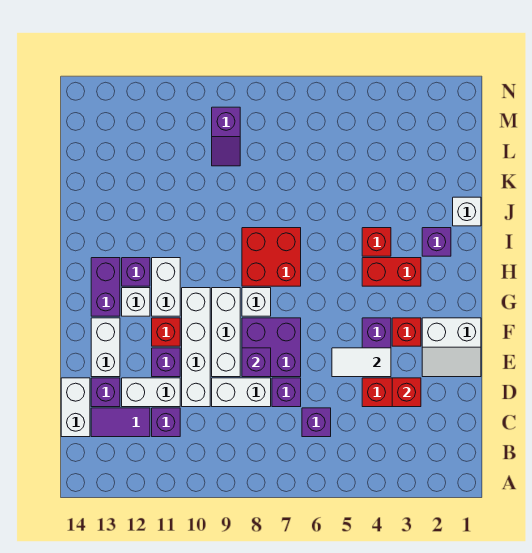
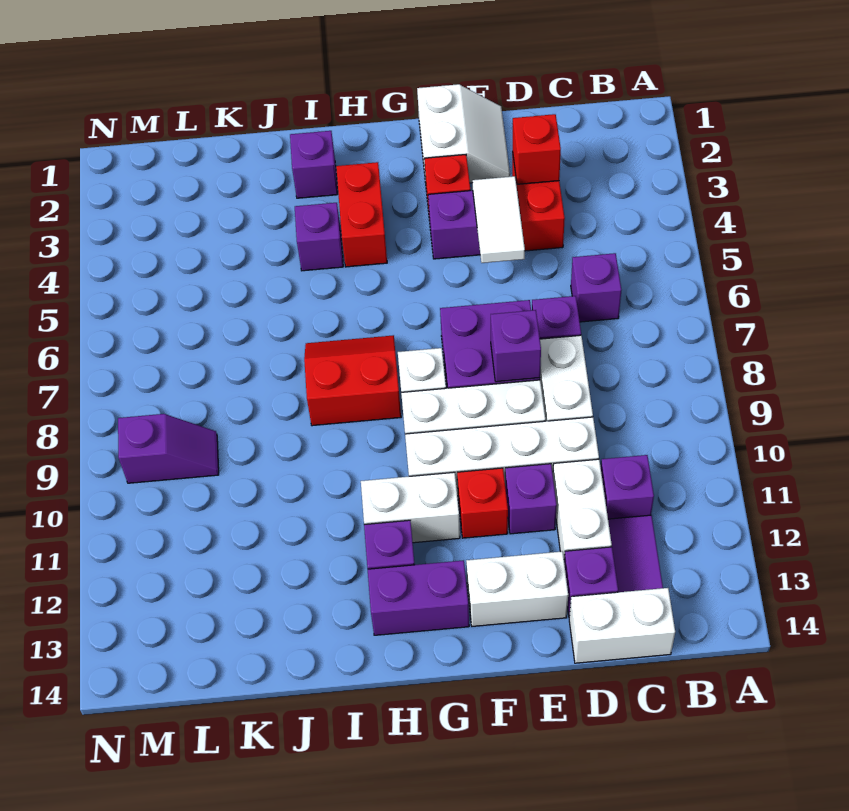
white 1x1 brick [122,288,150,316] -> none
red 2x2 brick [242,228,301,286] -> red 2x2 slope [304,335,401,426]
red 1x1 brick [362,228,391,256] -> purple 1x1 brick [295,203,343,271]
white 1x1 brick [453,197,481,226] -> none

